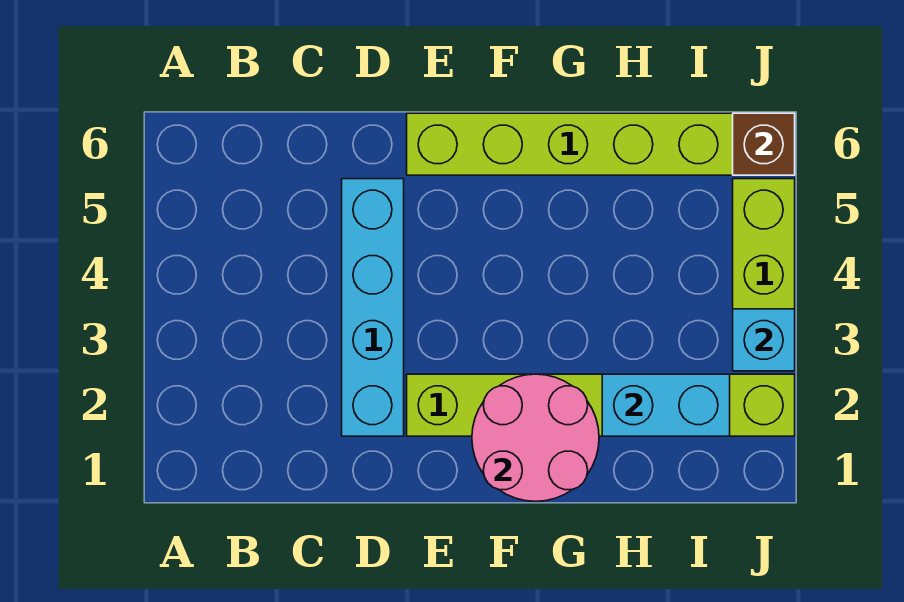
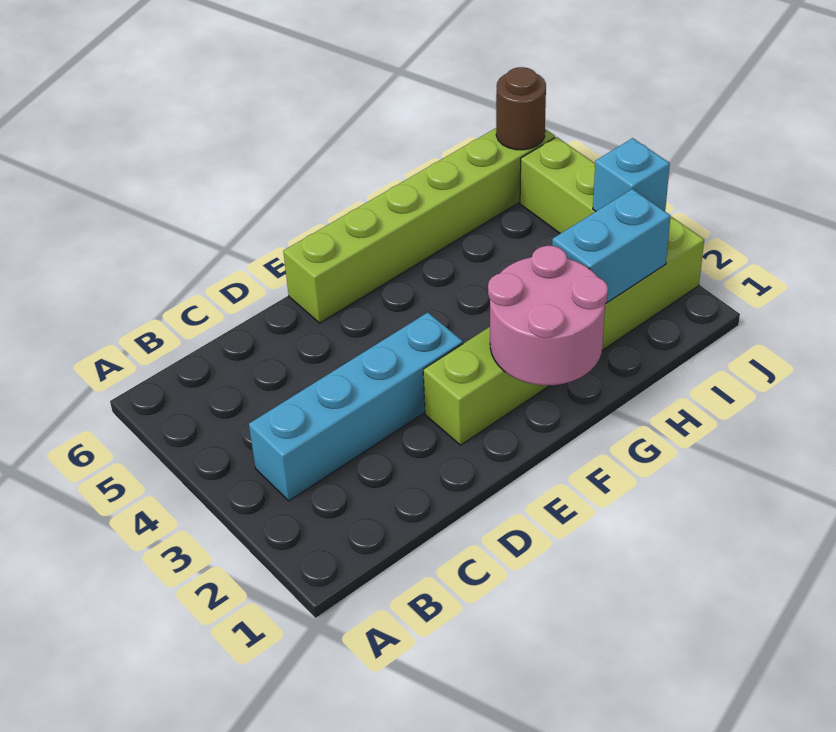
cyan 1x4 brick [342,179,404,436] -> cyan 1x4 brick turned to [249,313,463,501]
brown 1x1 brick [733,113,795,175] -> brown 1x1 round brick [496,67,546,150]

